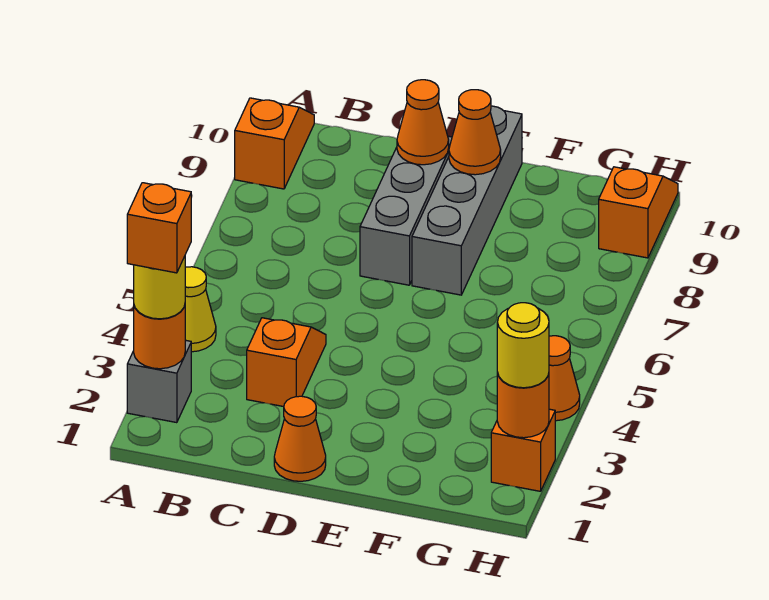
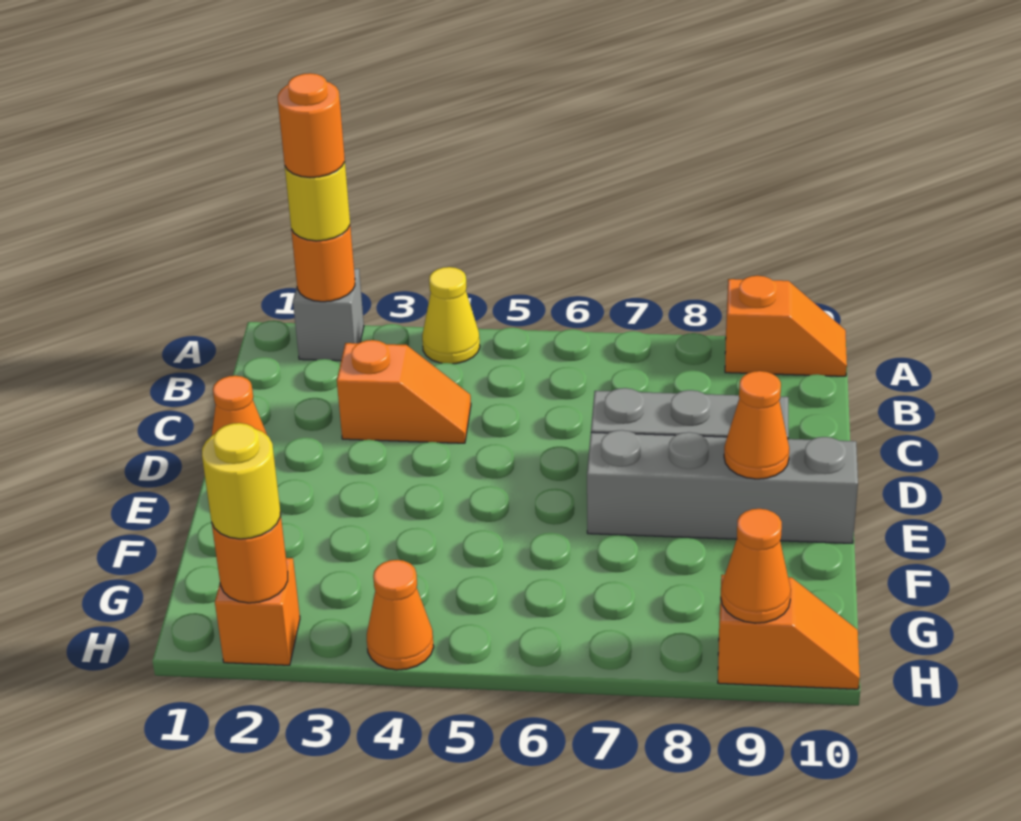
orange 1x1 brick [127,183,191,273] -> orange 1x1 round brick [278,73,345,178]
orange 1x1 cone [397,80,449,165] -> orange 1x1 cone moved to [721,509,791,623]

